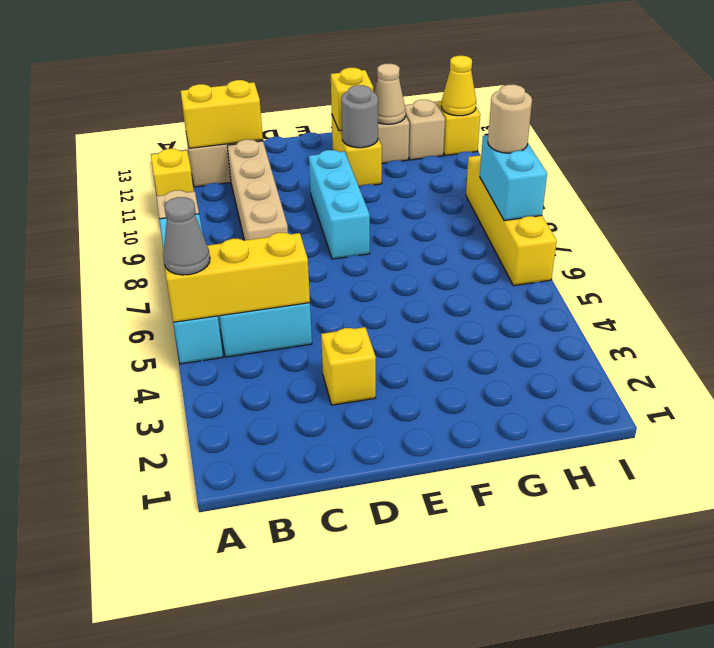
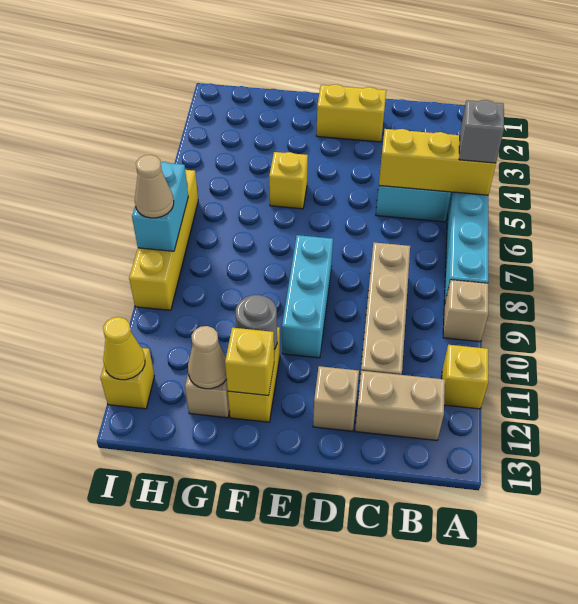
grey 1x1 cone [163,197,210,275] -> grey 1x1 brick [459,100,504,163]
yellow 1x2 brick [181,80,263,148] -> yellow 1x2 brick moved to [316,84,386,142]
yellow 1x1 brick [321,327,376,405] -> yellow 1x1 brick moved to [269,152,308,209]
tan 1x1 brick [405,100,445,160] -> tan 1x1 brick moved to [313,366,359,431]
tan 1x1 round brick [488,85,532,153] -> tan 1x1 cone [135,155,174,218]

